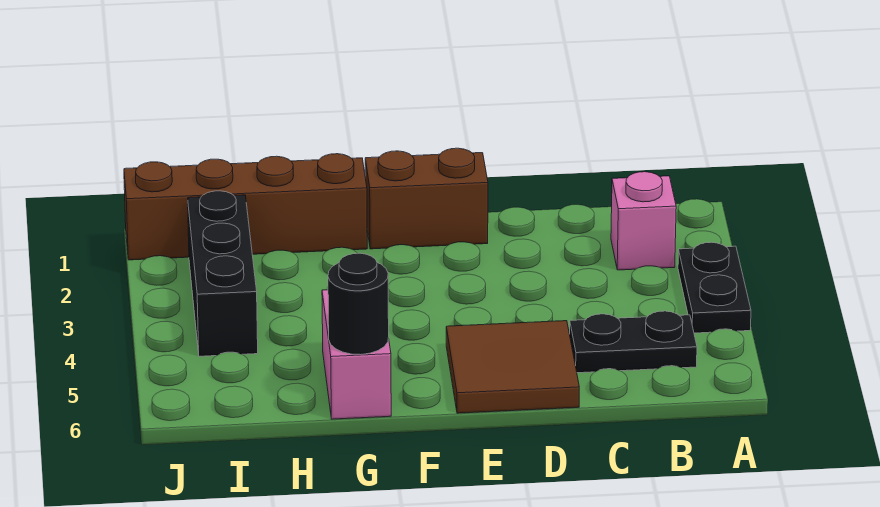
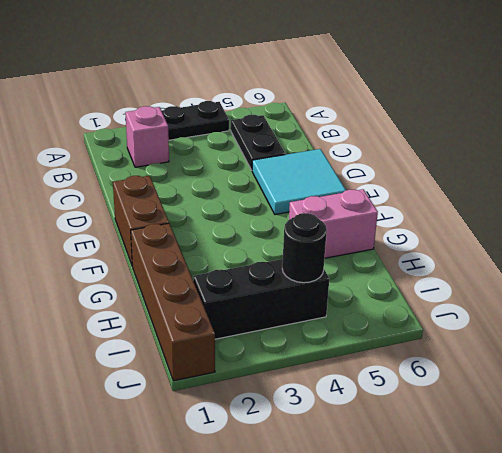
brown 2x2 tile [446,321,579,413] -> cyan 2x2 tile [252,149,346,215]
black 1x1 round brick [328,253,389,355] -> black 1x1 round brick moved to [282,213,327,283]

